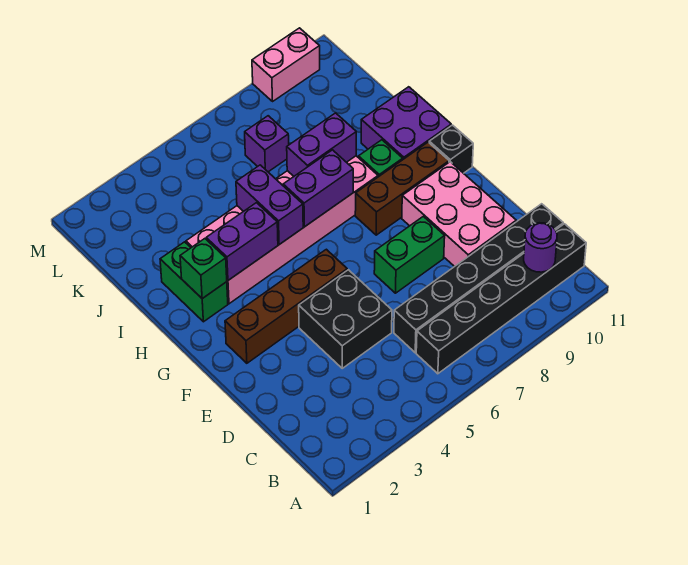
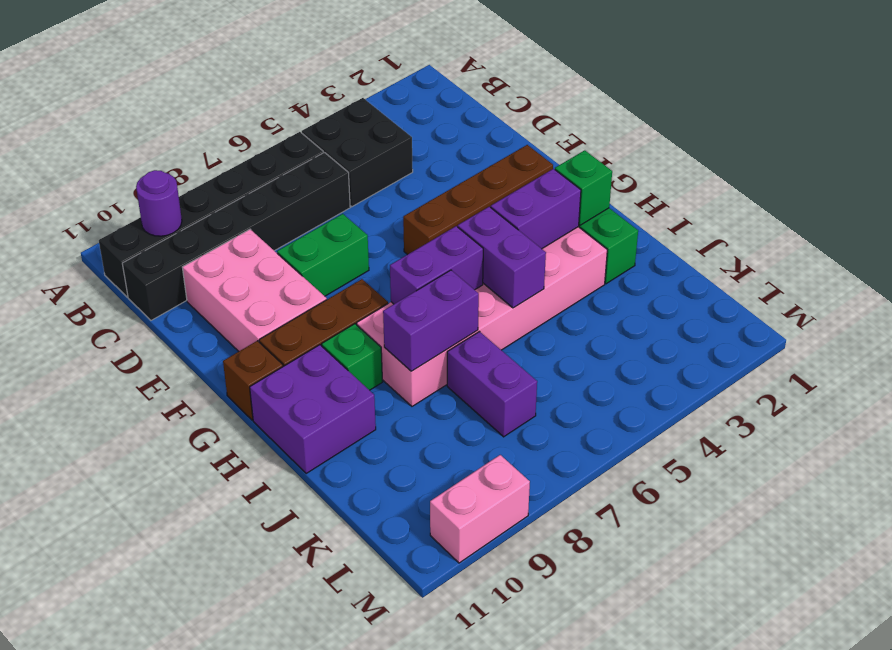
black 2x2 brick [299,270,392,368] -> black 2x2 brick moved to [302,98,413,207]
black 1x1 brick [429,125,473,173] -> brown 1x1 brick [223,341,283,420]
purple 1x1 brick [245,116,289,172] -> purple 1x2 brick [447,332,537,437]

